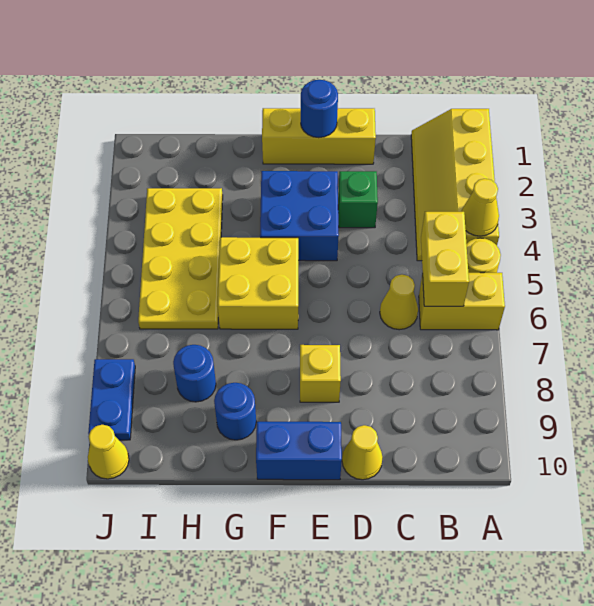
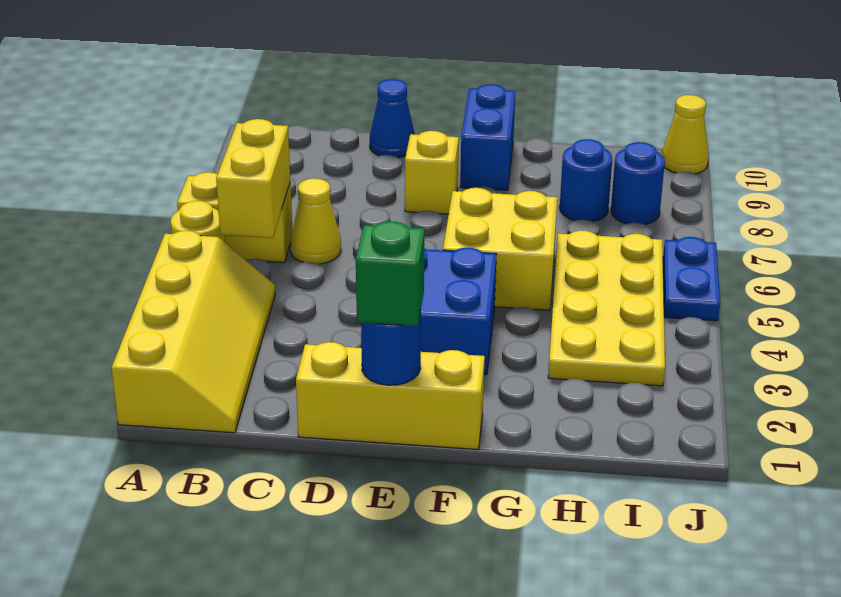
yellow 1x1 cone [461,179,499,236] -> none
green 1x1 brick [338,171,378,228] -> green 1x1 brick moved to [356,221,424,326]
yellow 1x1 cone [342,425,383,480] -> blue 1x1 cone [370,79,415,157]
blue 1x2 brick [256,422,342,480] -> blue 1x2 brick turned to [460,84,515,190]
blue 1x1 round brick [214,383,256,440] -> blue 1x1 round brick moved to [611,142,665,225]
blue 1x2 plate [88,359,135,440] -> blue 1x2 plate moved to [663,237,720,321]

